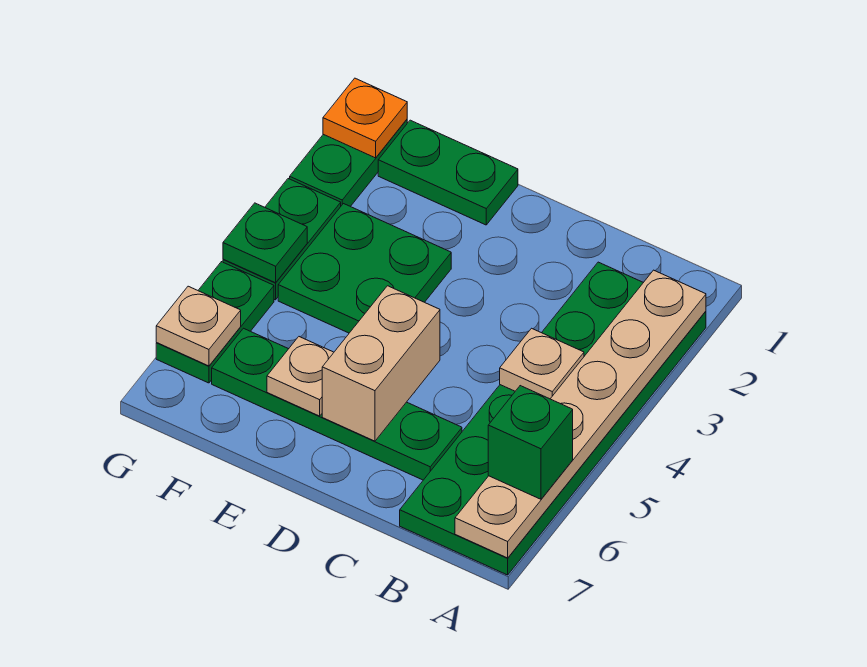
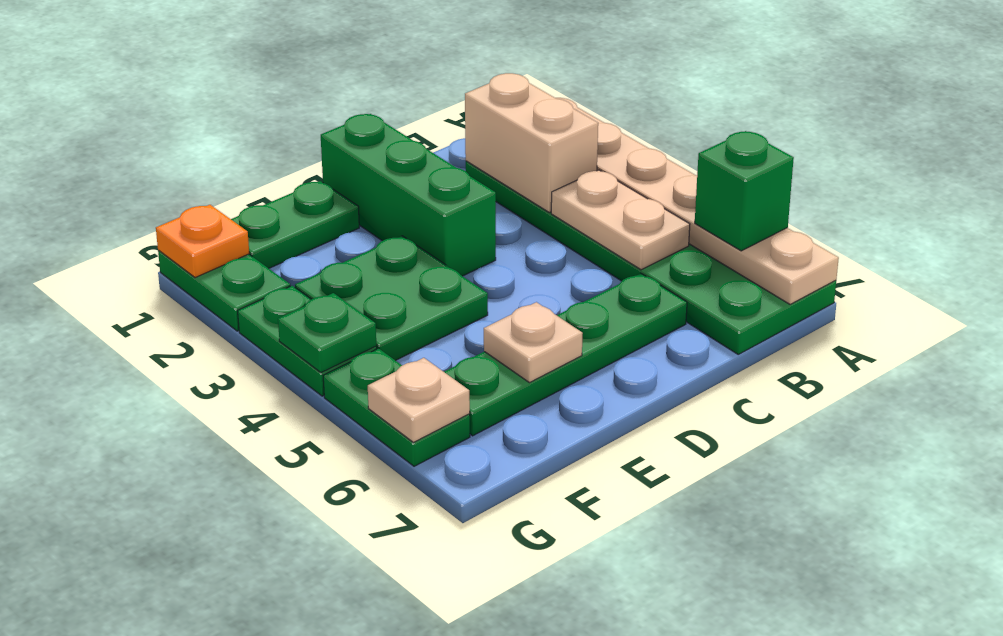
tan 1x1 plate [500,328,584,399] -> tan 1x2 plate [551,170,690,270]
none -> green 1x3 brick [321,114,496,276]
tan 1x2 brick [322,286,440,441] -> tan 1x2 brick moved to [465,73,598,212]

